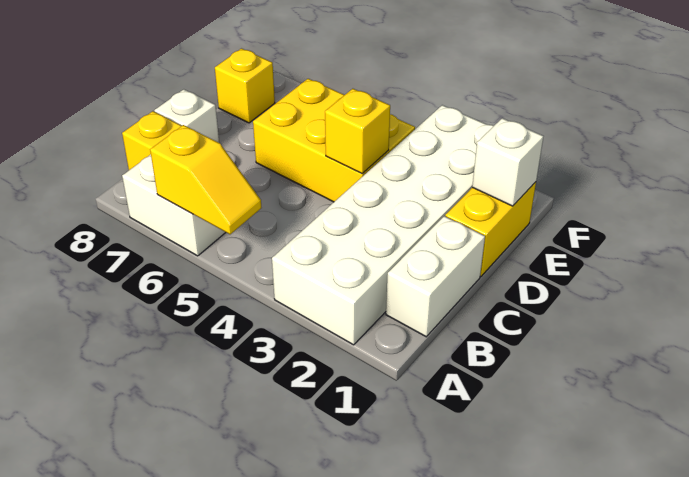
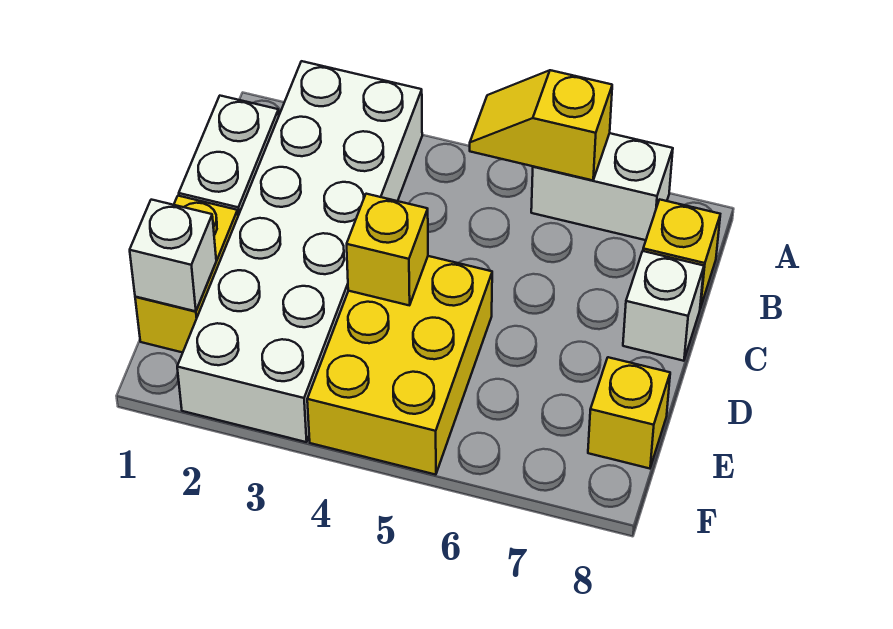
yellow 2x3 brick [253,79,415,202] -> yellow 2x3 brick turned to [307,256,492,475]

